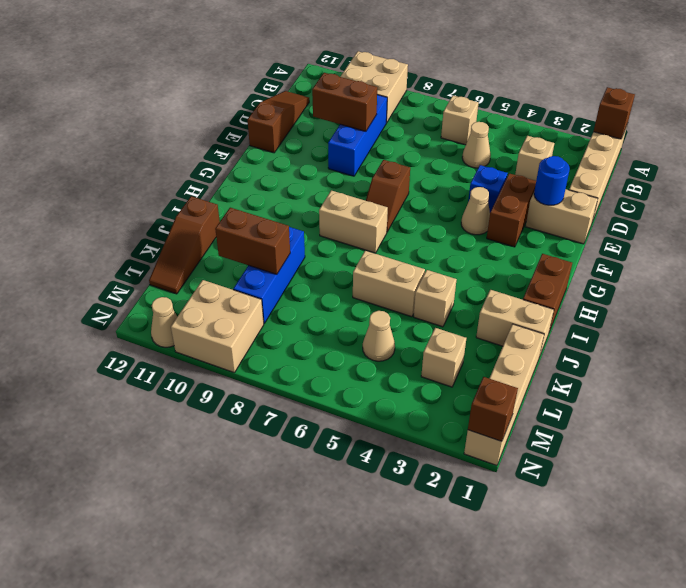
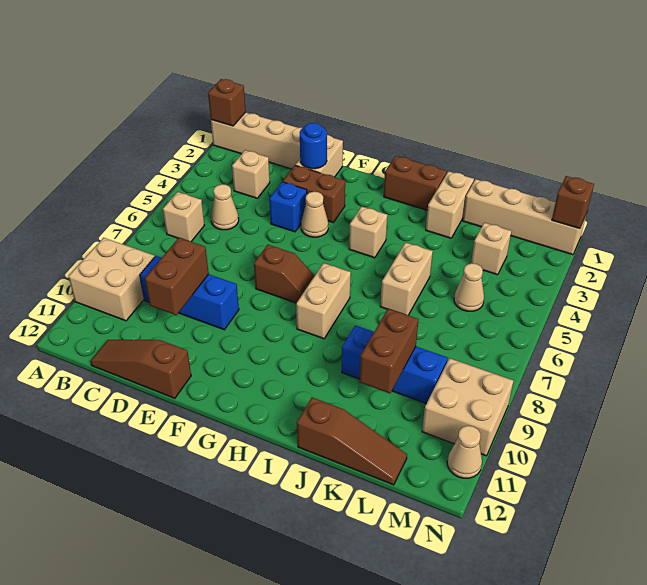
tan 1x1 brick [414,270,457,327] -> tan 1x1 brick moved to [349,207,387,258]

